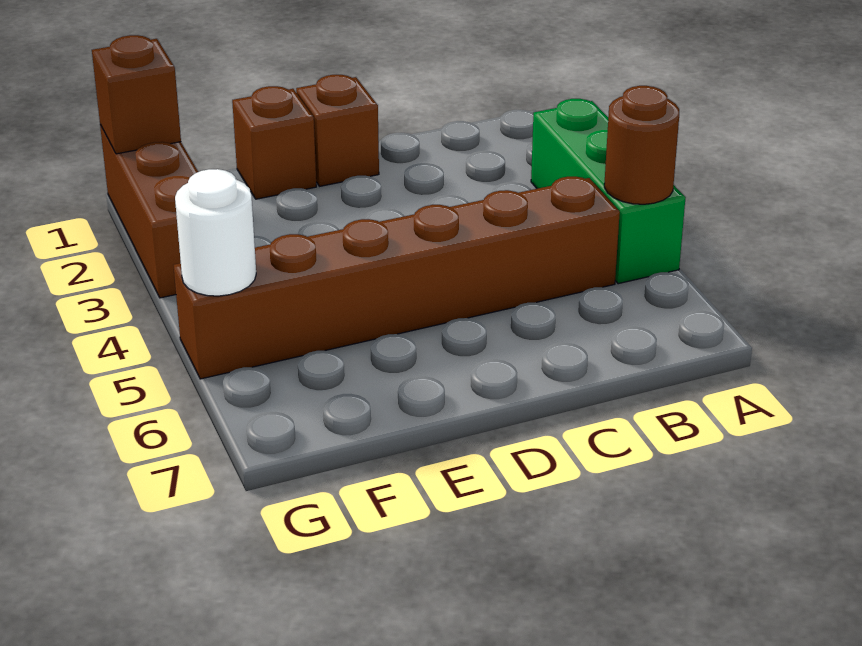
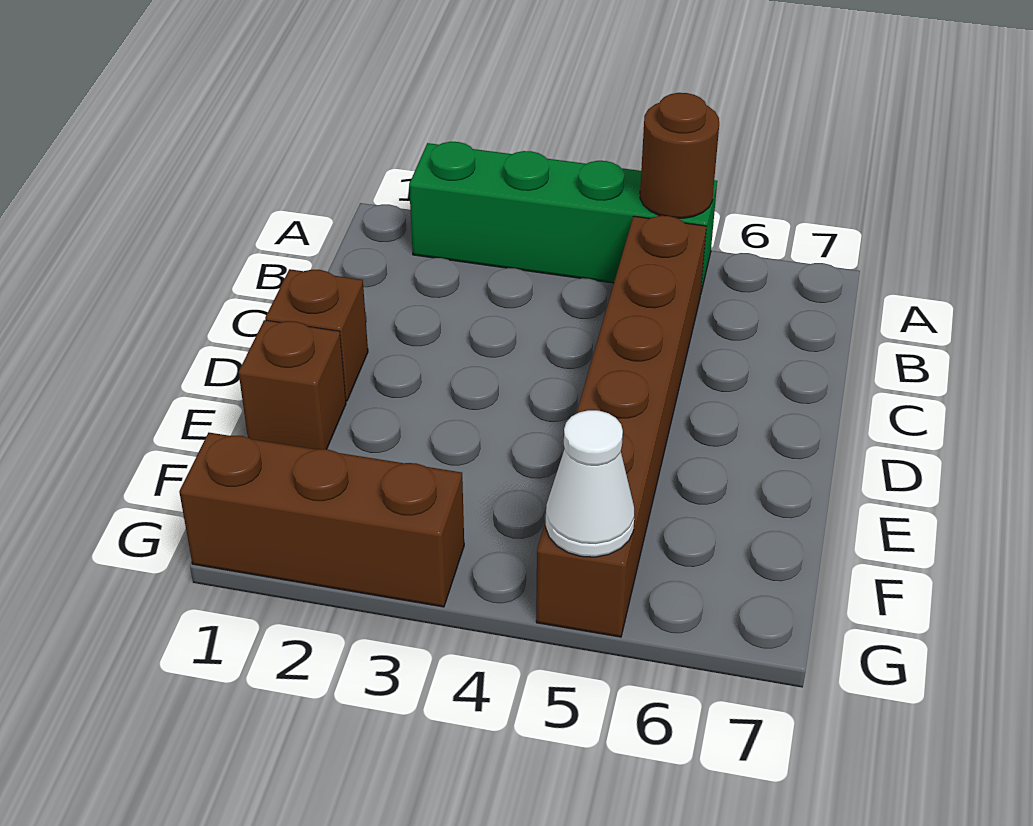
green 1x3 brick [531,99,686,284] -> green 1x4 brick [409,142,717,295]
brown 1x1 brick [92,35,181,154] -> none
white 1x1 round brick [175,169,256,296] -> white 1x1 cone [546,410,634,557]

